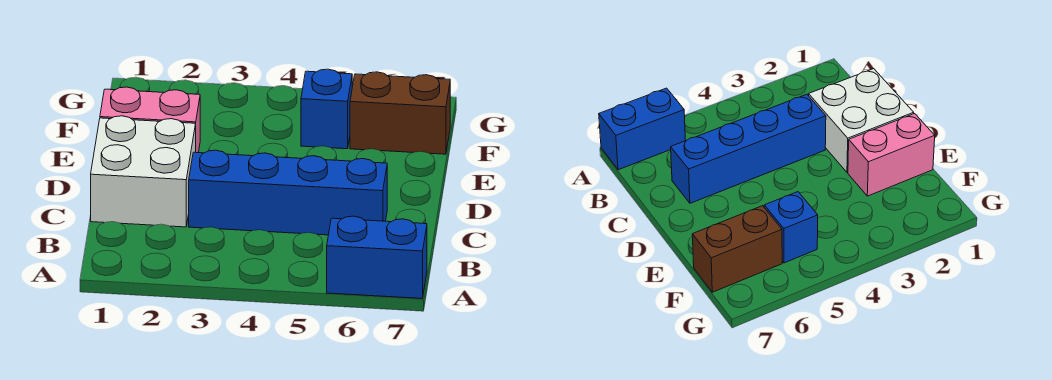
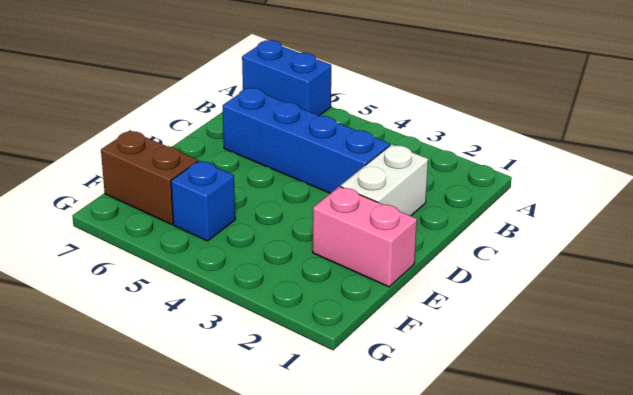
white 2x2 brick [91,116,196,227] -> white 1x2 brick [341,144,428,216]

